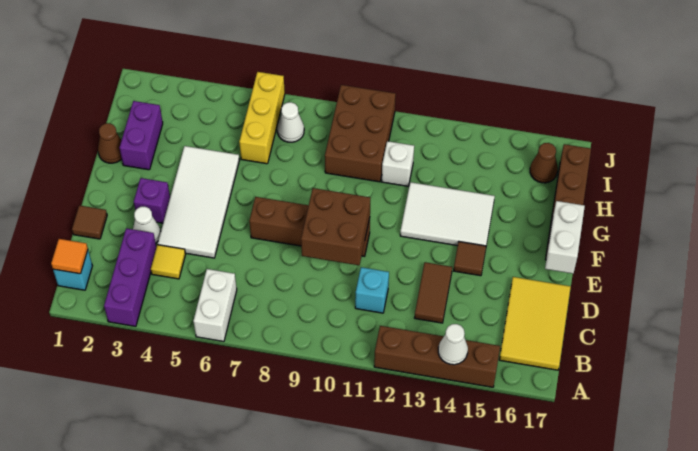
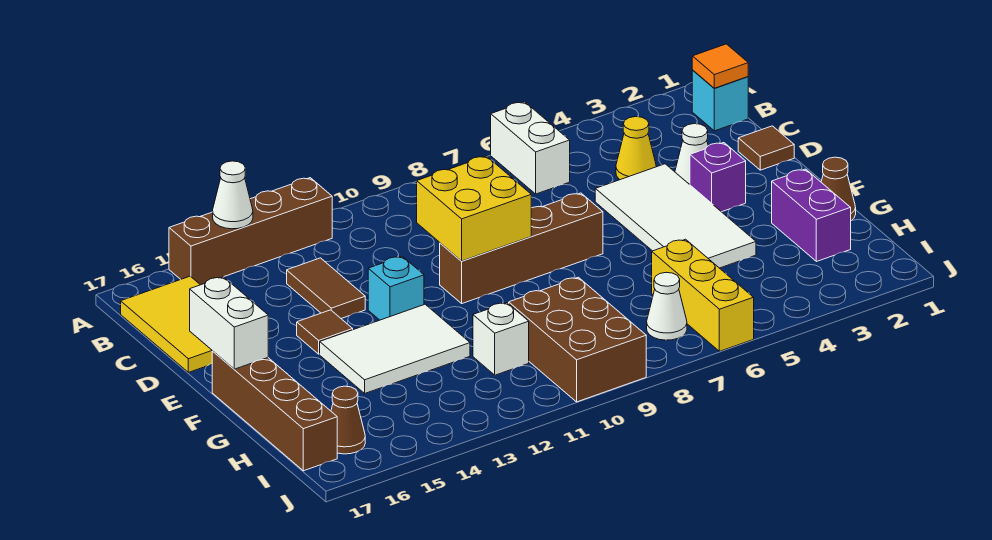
purple 1x3 brick [104,228,156,326] -> none
yellow 1x1 tile [151,245,186,279] -> yellow 1x1 cone [616,117,656,180]
cyan 1x1 brick [355,267,389,313] -> cyan 1x1 brick moved to [368,256,424,320]
brown 2x2 brick [301,188,370,265] -> yellow 2x2 brick [417,156,531,261]

